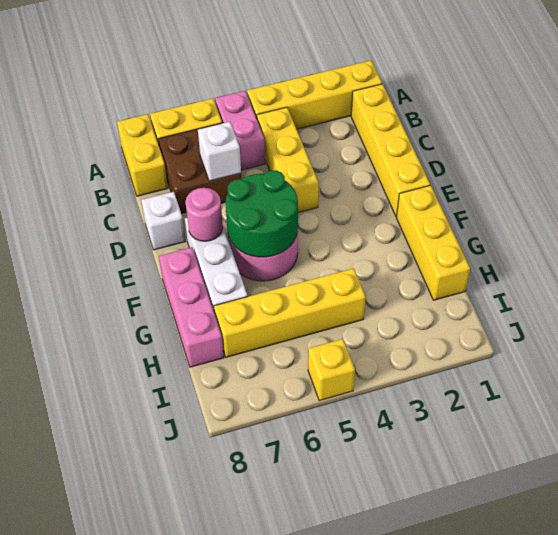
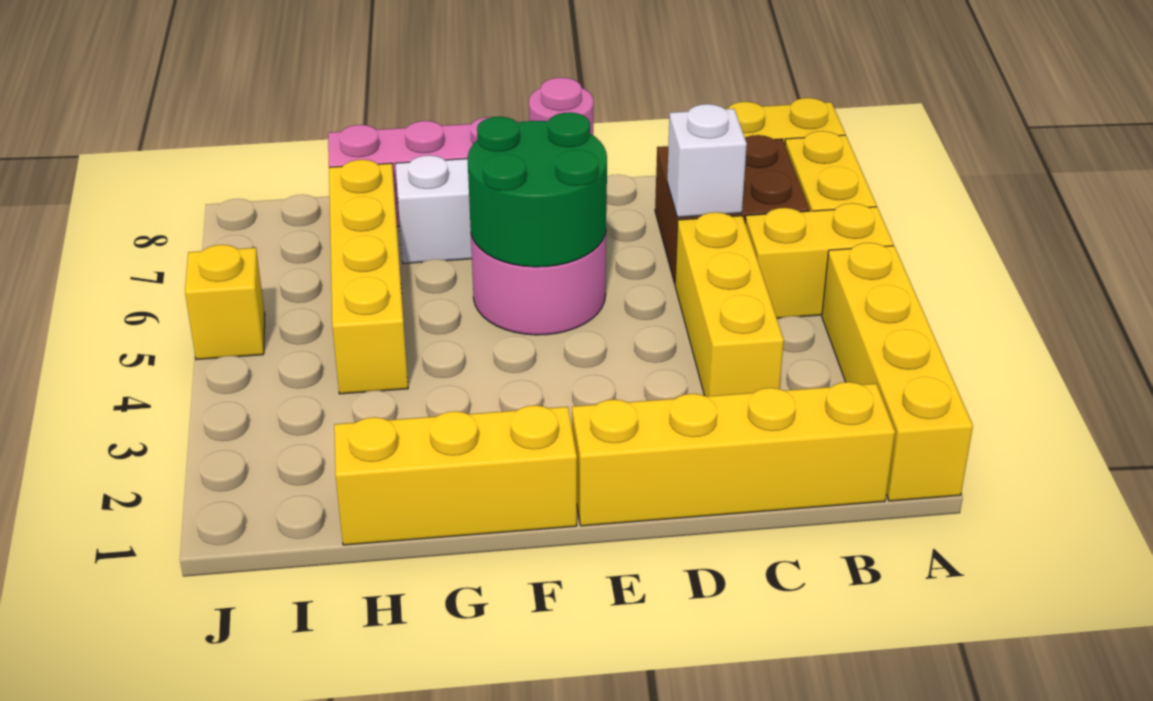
pink 1x2 brick [215,91,265,170] -> yellow 1x2 brick [745,203,894,318]
yellow 1x3 brick [257,107,319,213] -> yellow 1x3 brick turned to [675,212,784,396]
white 1x1 brick [141,192,185,250] -> none

